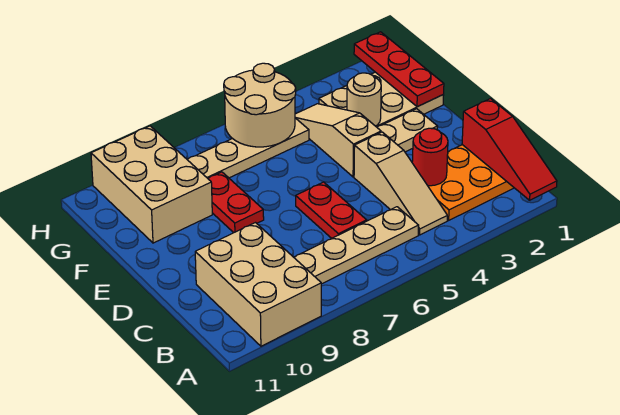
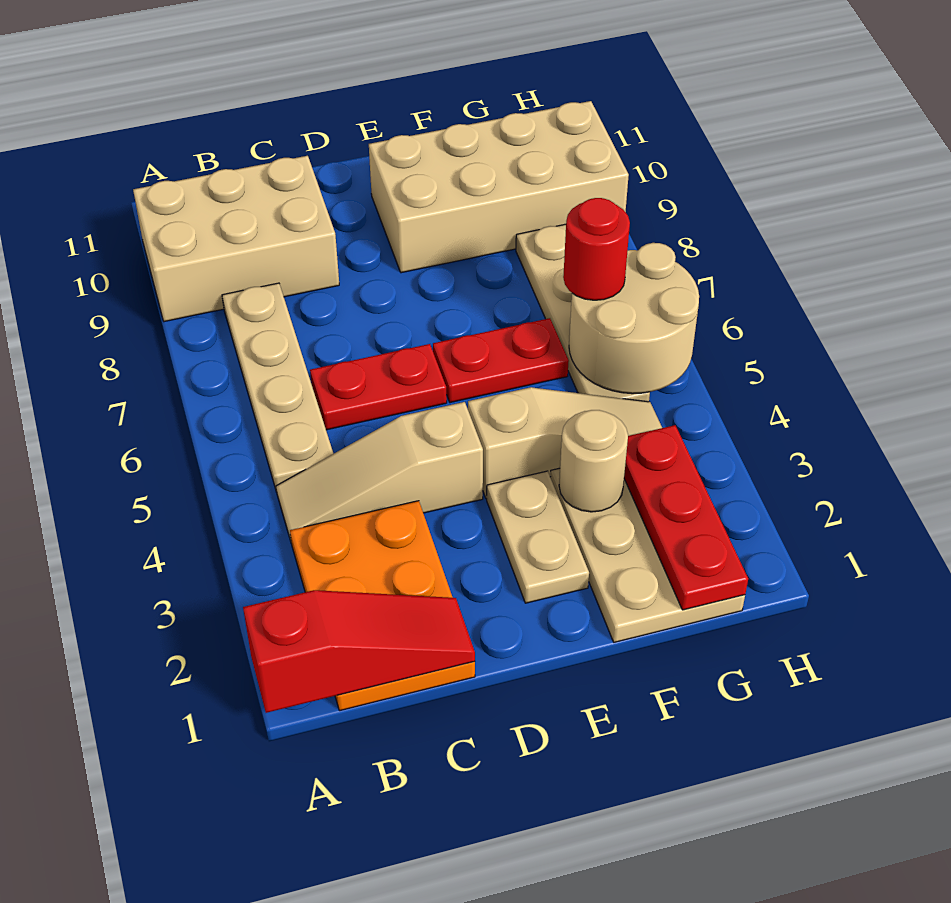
red 1x3 slope [462,99,557,200] -> red 1x3 slope turned to [243,590,475,713]
red 1x1 round brick [412,128,448,186] -> red 1x1 round brick moved to [563,198,630,300]
red 1x2 plate [208,172,264,233] -> red 1x2 plate moved to [433,318,569,403]
red 1x3 plate [354,32,444,107] -> red 1x3 plate turned to [624,425,748,610]
tan 2x3 brick [91,126,212,243] -> tan 2x4 brick [369,101,629,273]

